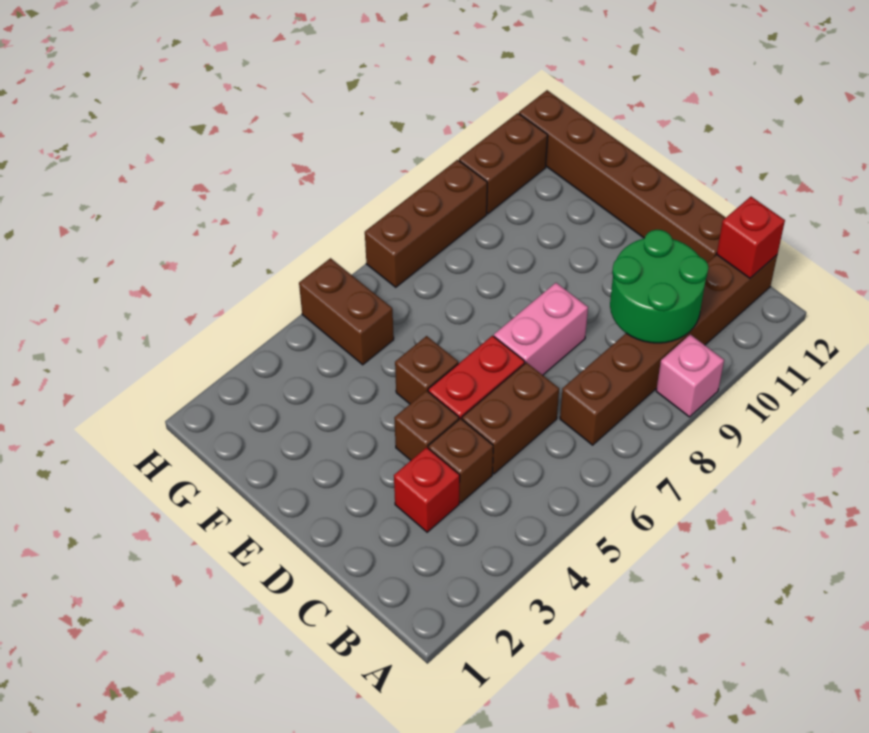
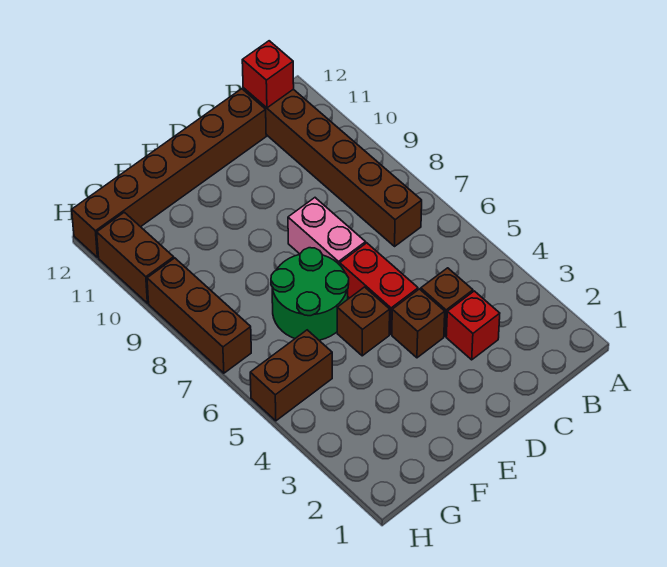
pink 1x1 brick [656,335,724,417] -> none
green 2x2 round brick [610,230,709,343] -> green 2x2 round brick moved to [271,248,349,340]
brown 1x2 brick [462,362,559,474] -> none

